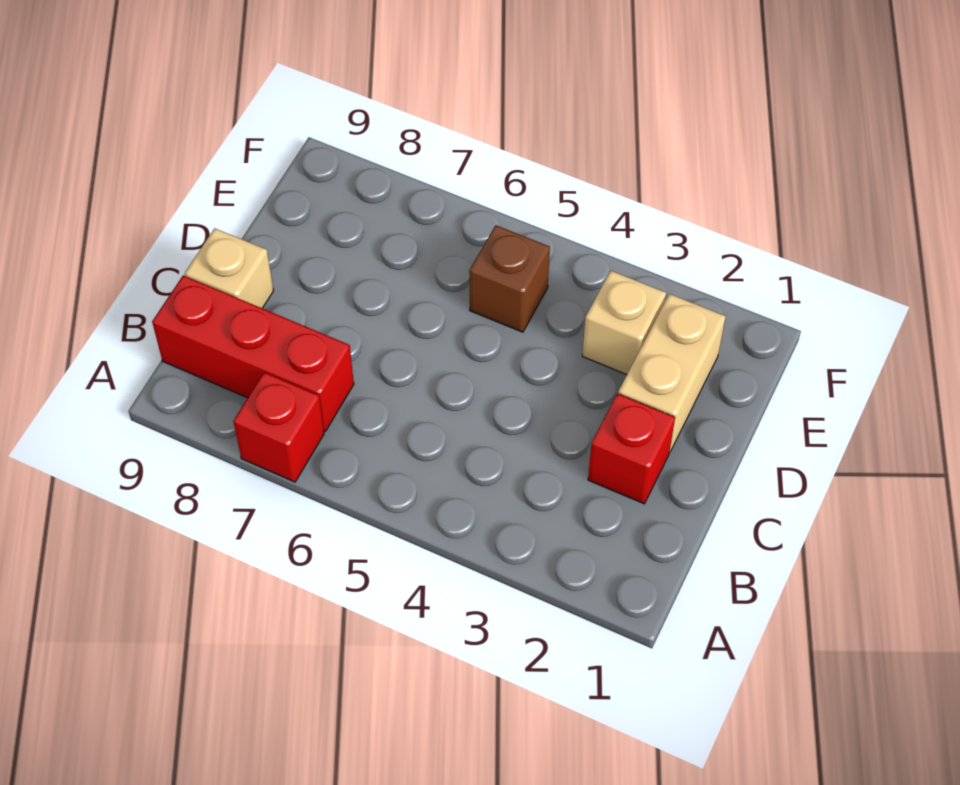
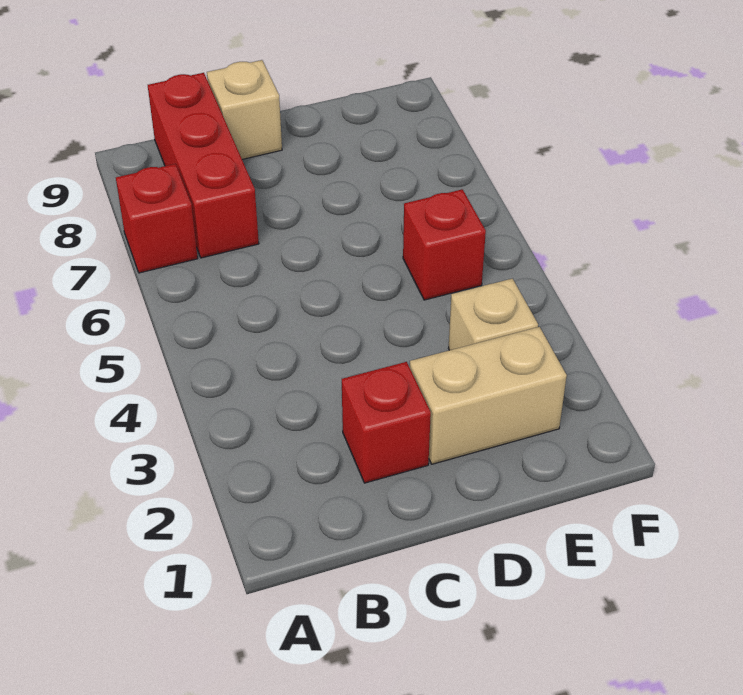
brown 1x1 brick [469,225,550,332] -> red 1x1 brick [403,189,486,300]

